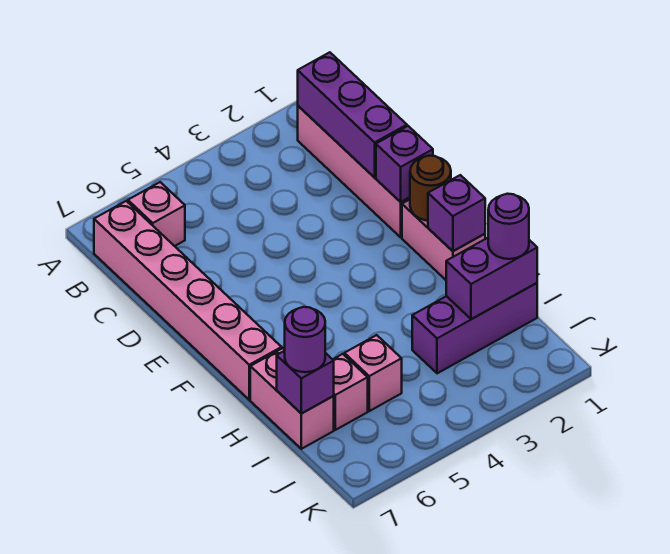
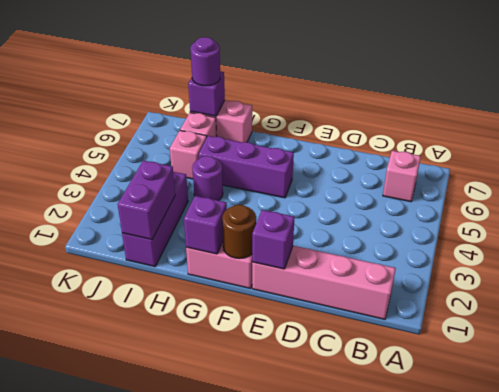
purple 1x3 brick [298,52,407,178] -> purple 1x3 brick moved to [199,136,294,198]
pink 1x6 brick [94,201,282,400] -> none
purple 1x1 round brick [488,194,529,259] -> purple 1x1 round brick moved to [192,156,223,201]

